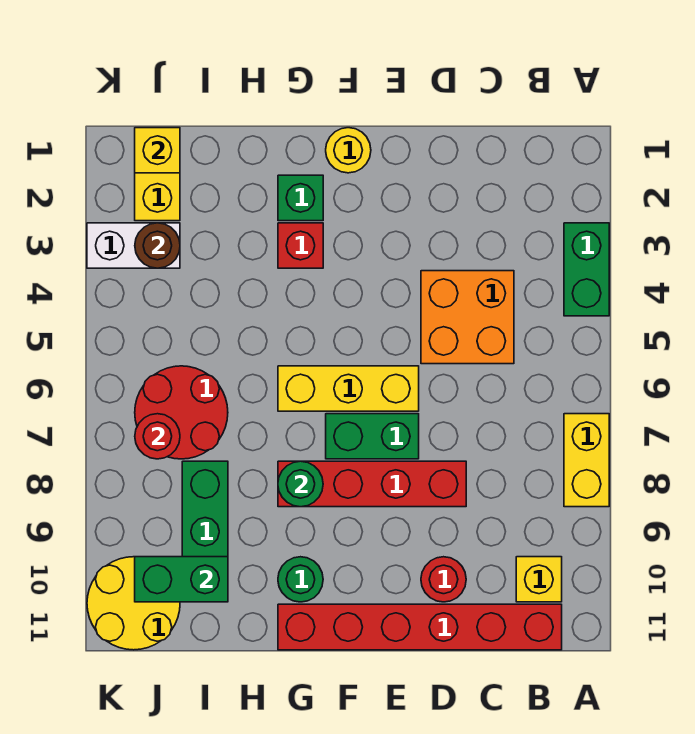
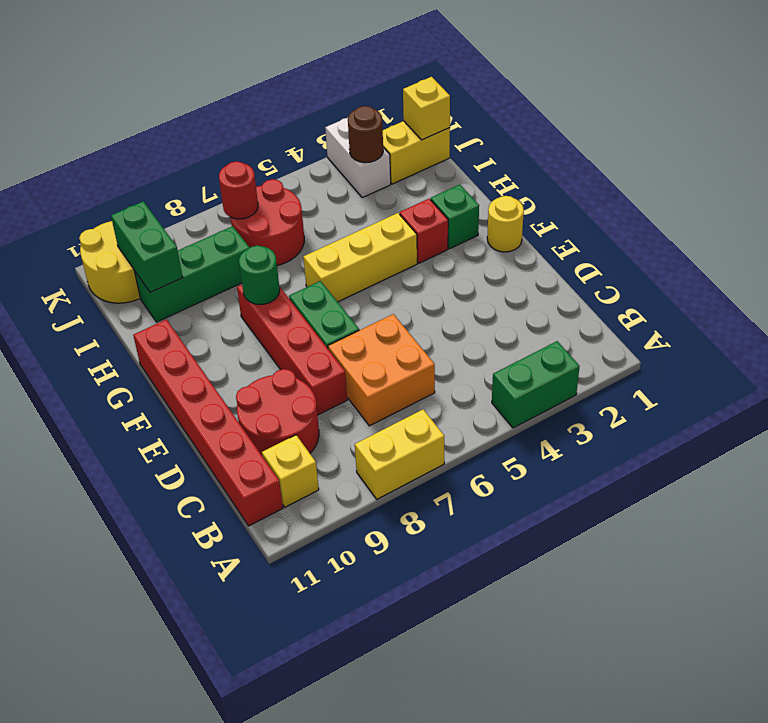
orange 2x2 brick [421,271,514,364] -> orange 2x2 brick moved to [328,314,435,426]
red 1x1 round brick [421,557,466,602] -> red 2x2 round brick [236,369,319,455]
yellow 1x3 brick [278,366,419,411] -> yellow 1x3 brick turned to [303,213,417,302]
green 1x1 round brick [278,557,323,602] -> none

